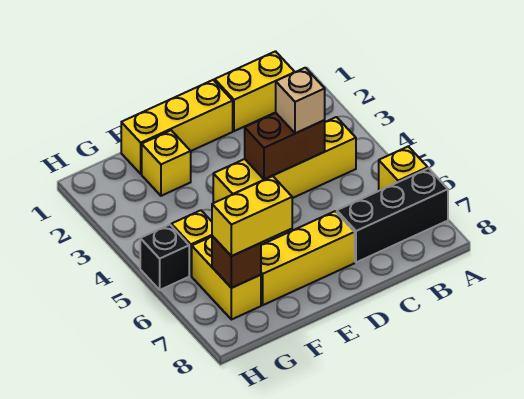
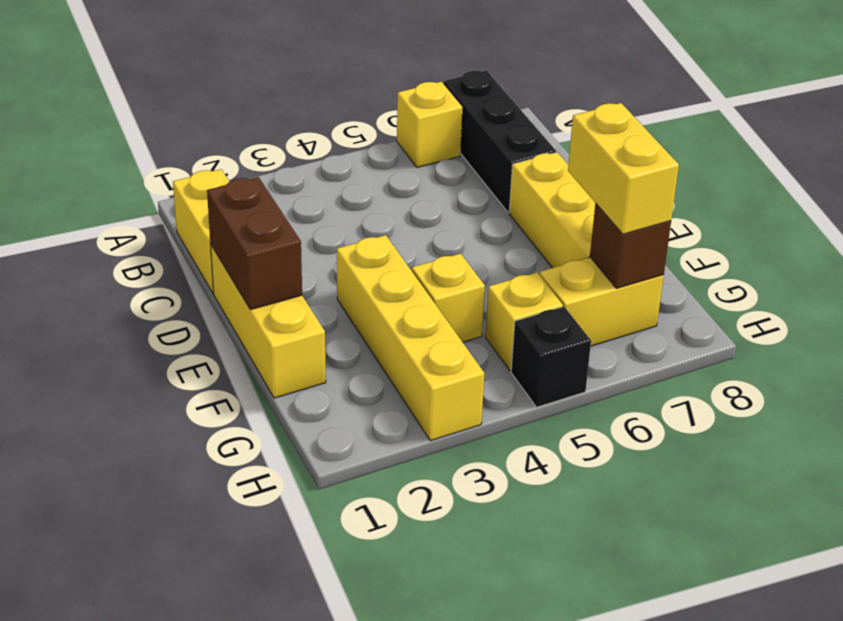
yellow 1x4 brick [213,117,356,203] -> yellow 1x4 brick moved to [337,235,484,441]
brown 1x2 brick [245,113,325,179] -> brown 1x2 brick moved to [207,177,302,310]
tan 1x1 brick [276,68,325,133] -> none
yellow 1x1 brick [142,130,191,196] -> yellow 1x1 brick moved to [412,254,485,342]

